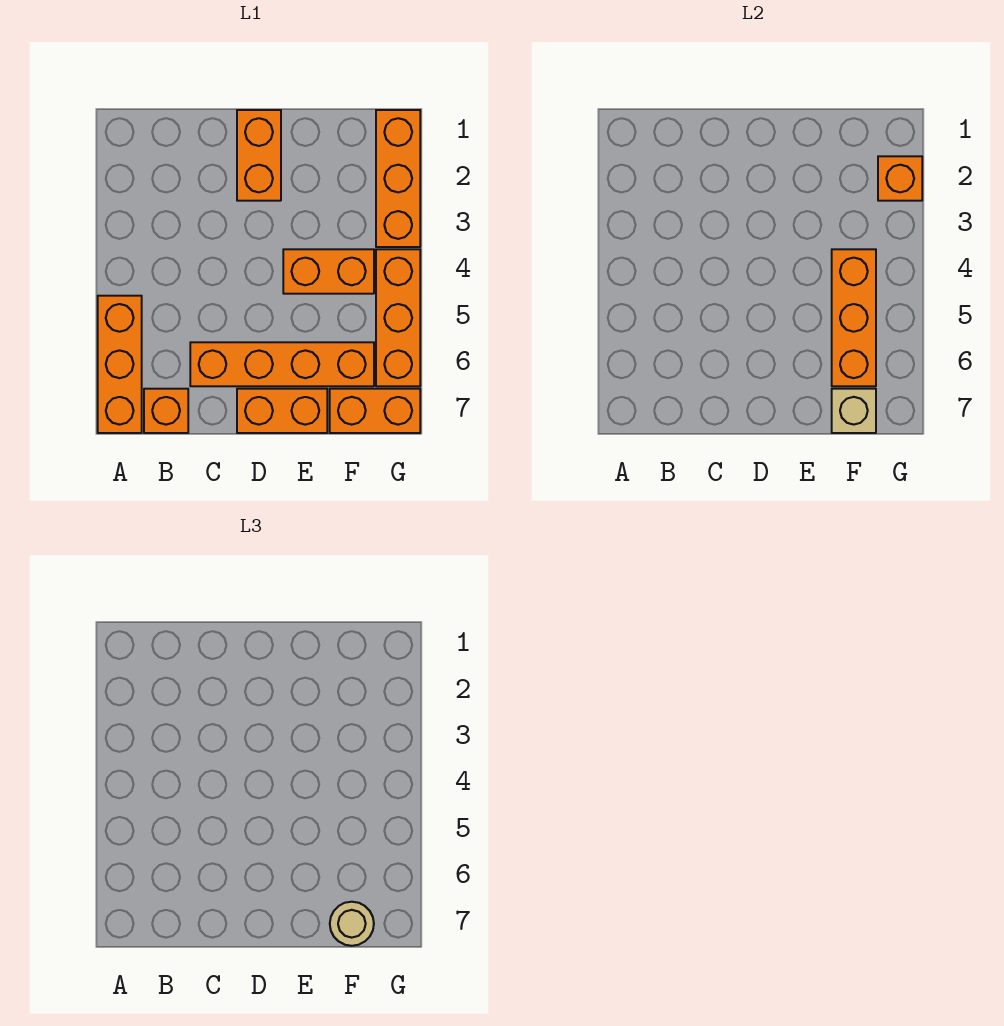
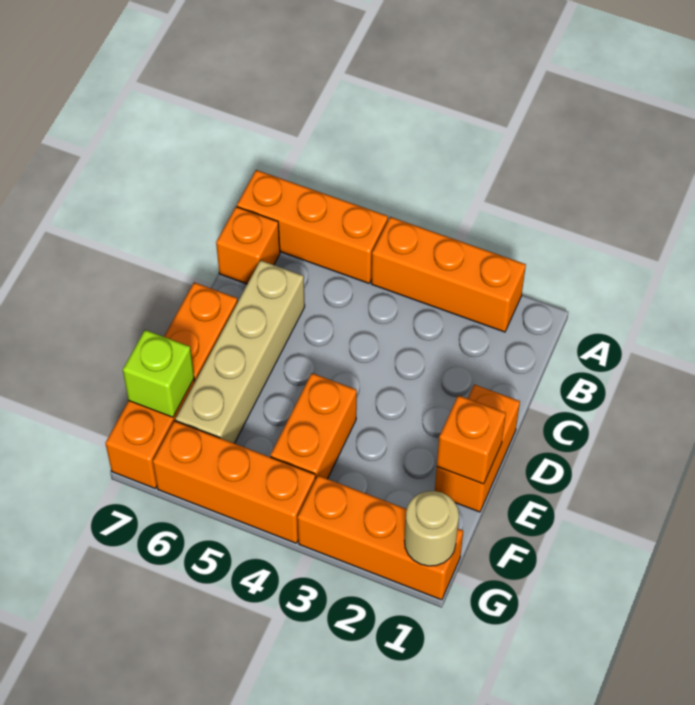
orange 1x4 brick [190,342,374,386] -> tan 1x4 brick [175,260,305,443]
orange 1x2 brick [237,110,281,201] -> orange 1x2 brick turned to [435,385,520,512]
orange 1x3 brick [832,249,876,386] -> orange 1x3 brick moved to [371,217,526,332]
tan 1x1 brick [832,389,876,433] -> lime 1x1 brick [123,330,194,417]
tan 1x1 round brick [330,902,374,946] -> tan 1x1 round brick moved to [404,491,459,566]
orange 1x1 brick [878,156,922,201] -> orange 1x1 brick moved to [437,395,506,484]

